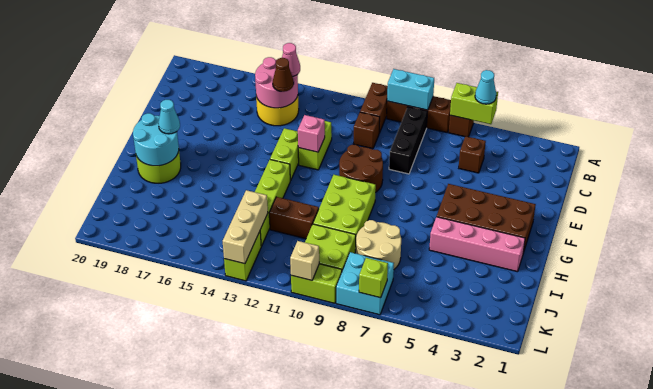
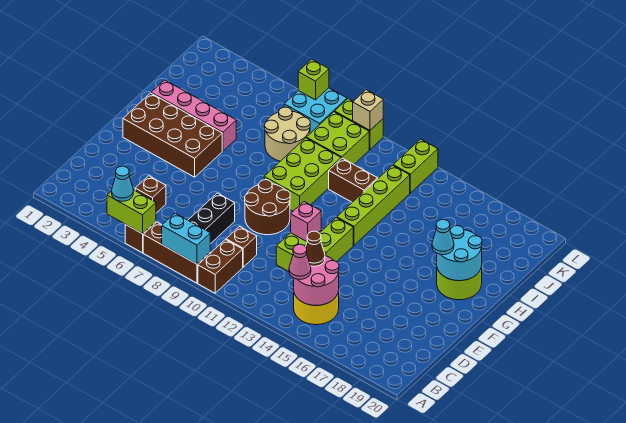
tan 1x3 brick [223,190,268,264] -> none

